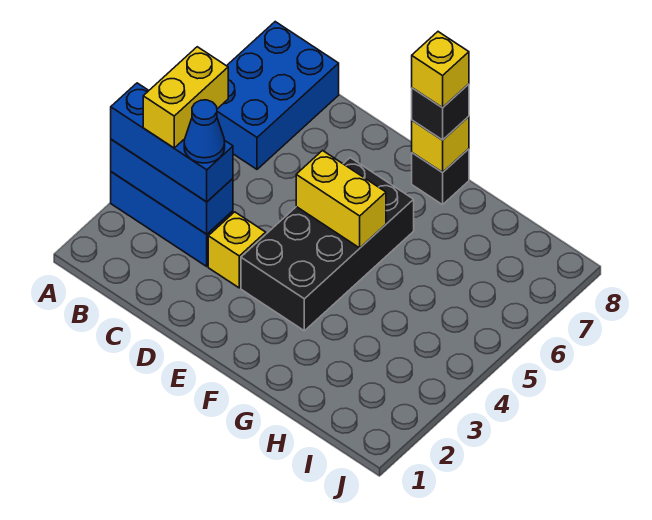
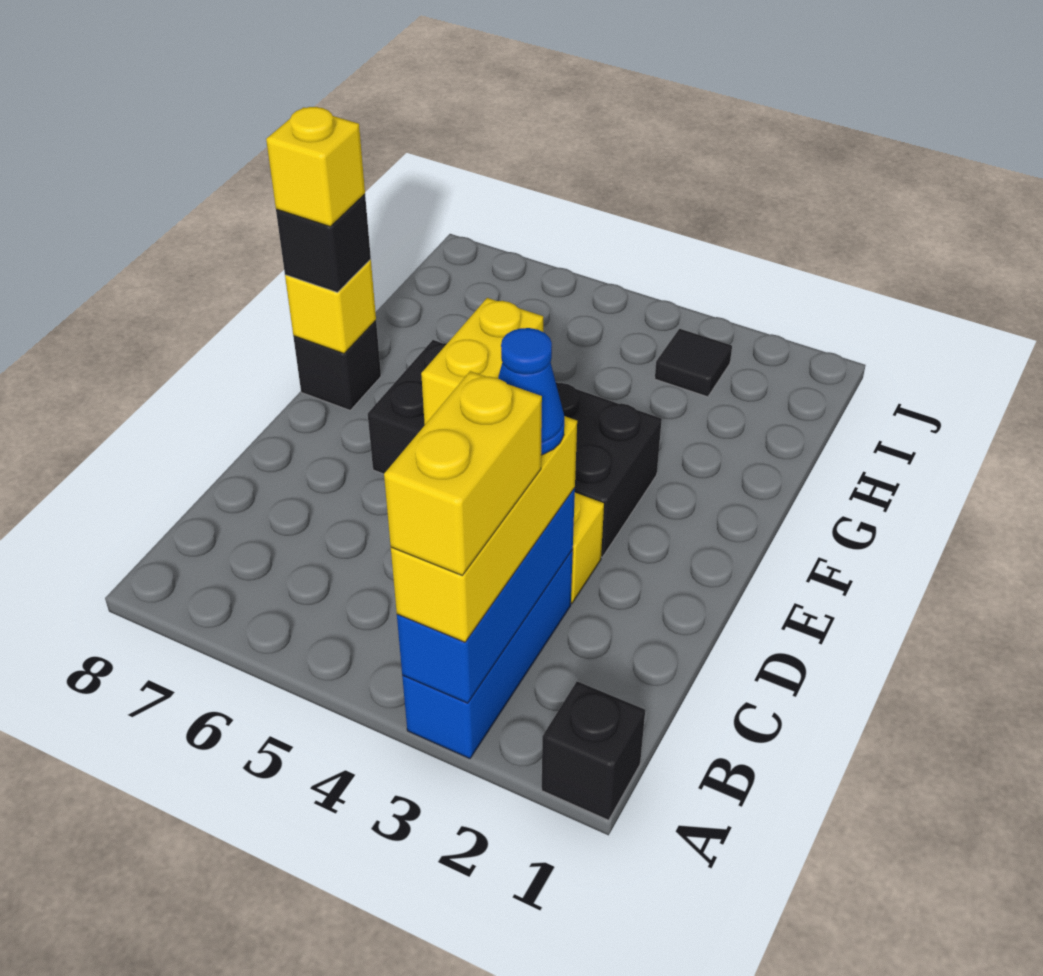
none -> black 1x1 brick [542,681,645,820]
blue 1x3 brick [111,83,233,202] -> yellow 1x3 brick [391,416,577,642]
blue 2x3 brick [217,22,339,169] -> none
yellow 1x2 brick [143,47,228,148] -> yellow 1x2 brick turned to [384,371,542,575]
none -> black 1x1 tile [655,329,732,397]

